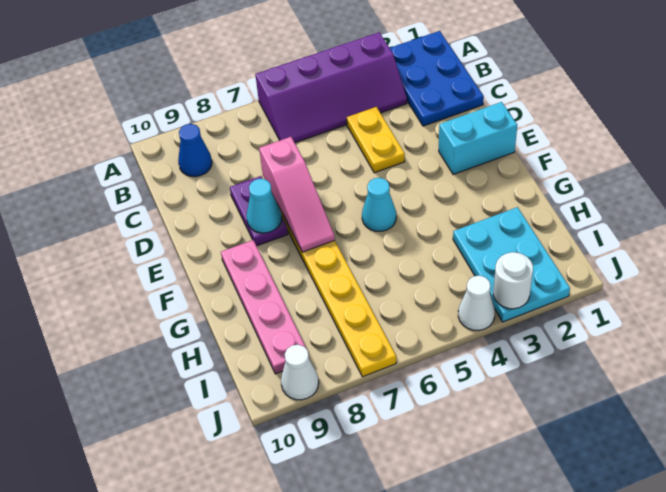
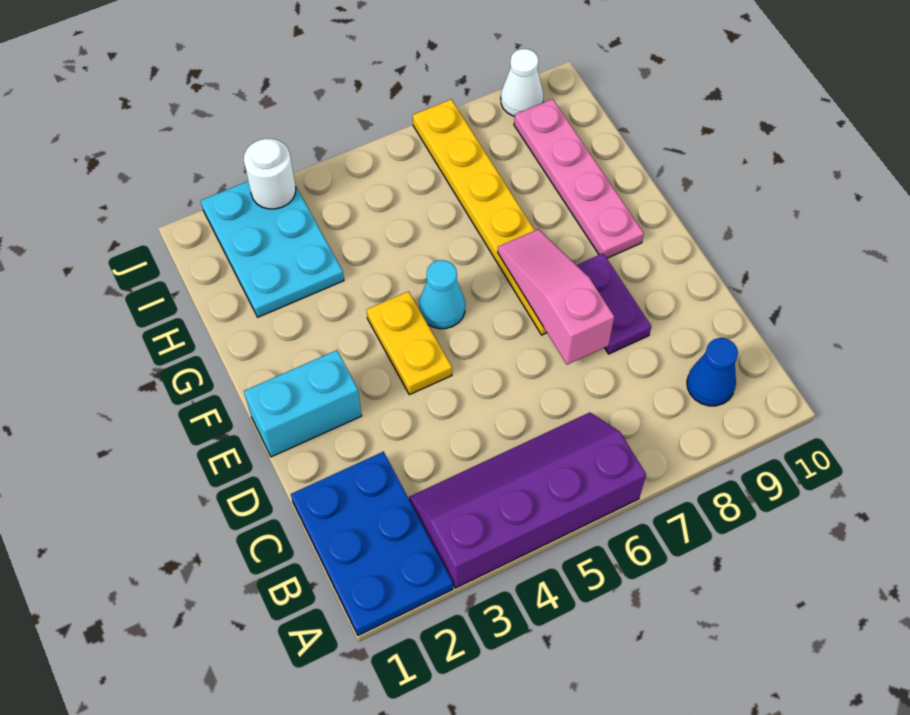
yellow 1x2 plate [347,107,405,173] -> yellow 1x2 plate moved to [367,291,452,395]
cyan 1x1 cone [246,179,282,233] -> none
white 1x1 cone [458,276,495,331] -> none

